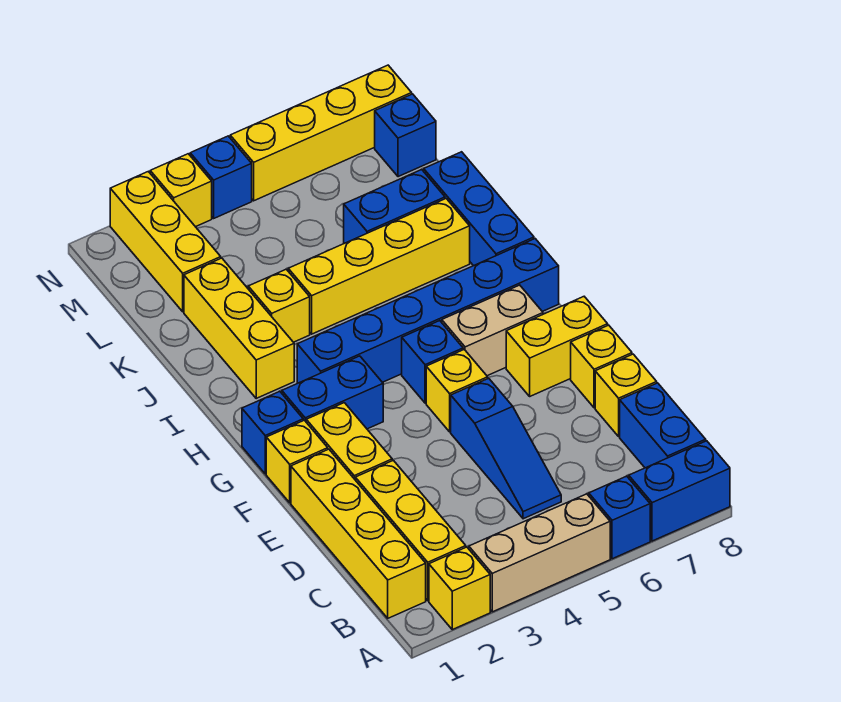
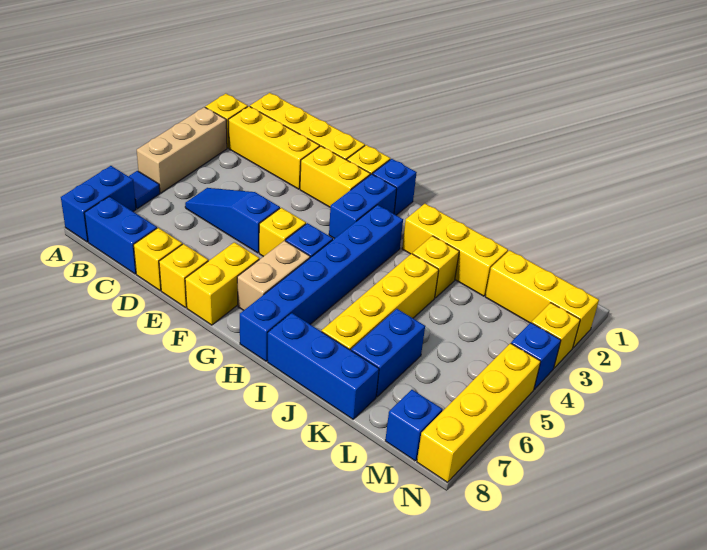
blue 1x1 brick [589,476,650,559] -> blue 1x1 tile [129,171,160,209]

